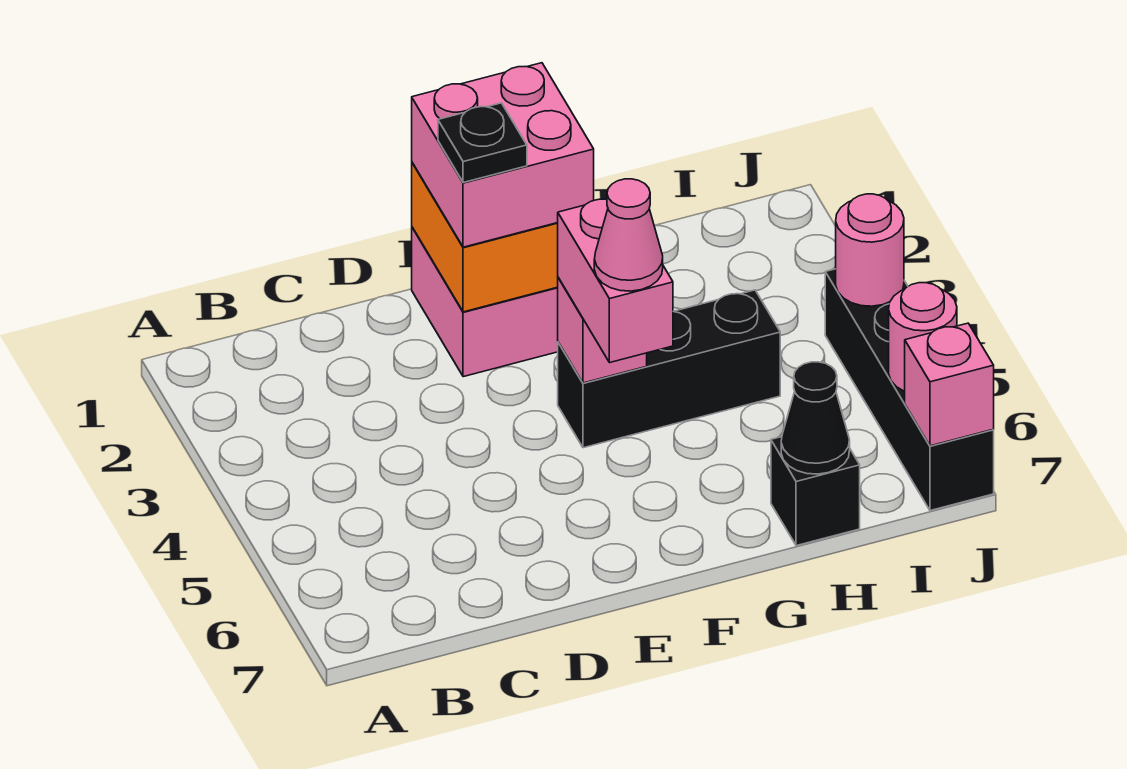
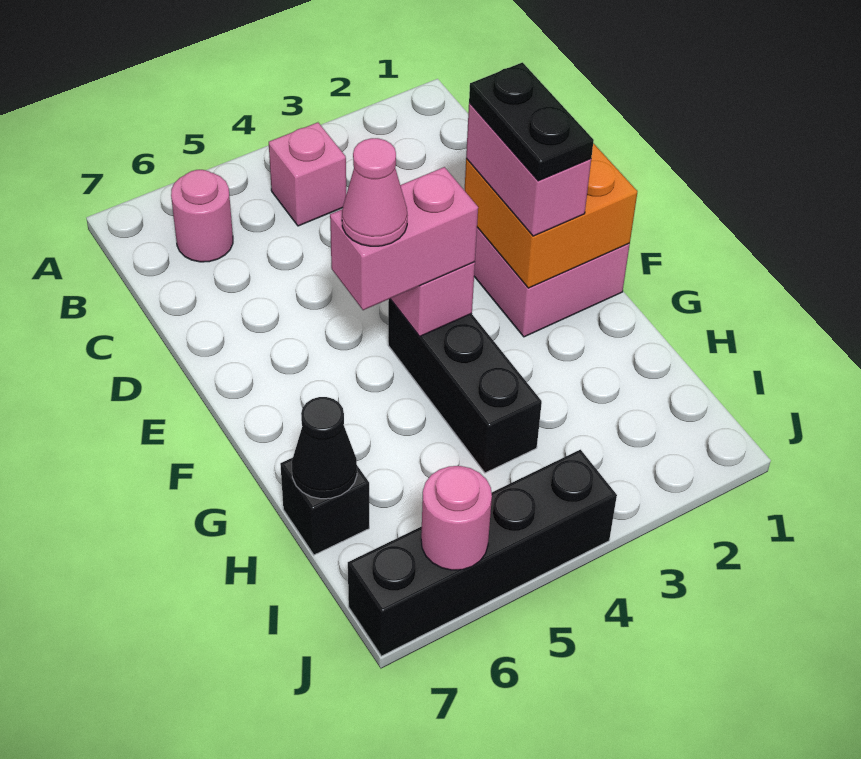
pink 2x2 brick [412,63,594,247] -> pink 1x2 brick [466,103,591,236]
black 1x1 plate [438,103,527,183] -> black 1x2 plate [469,62,594,181]
pink 1x1 round brick [836,194,904,306] -> pink 1x1 round brick moved to [171,170,233,262]
pink 1x1 brick [905,323,994,446] -> pink 1x1 brick moved to [269,122,346,226]

